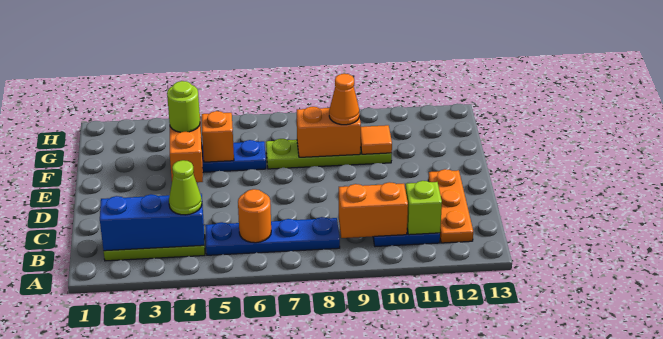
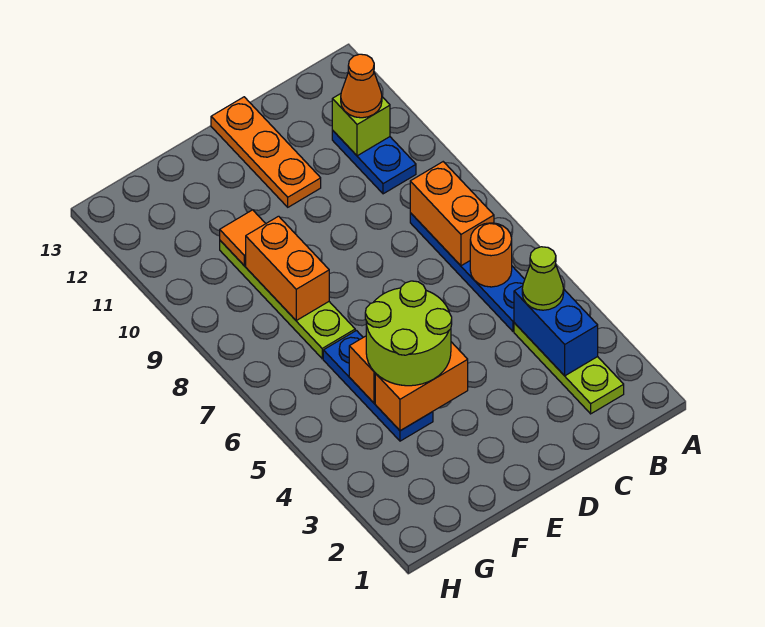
blue 1x3 brick [100,194,204,251] -> blue 1x2 brick [514,286,598,376]
orange 1x2 brick [339,182,408,238] -> orange 1x2 brick moved to [410,162,494,266]
orange 1x3 plate [428,169,473,243] -> orange 1x3 plate turned to [211,97,321,207]
lime 1x1 round brick [167,81,200,132] -> lime 2x2 round brick [365,281,452,386]
orange 1x1 cone [329,74,359,125] -> orange 1x1 cone moved to [341,54,382,118]

